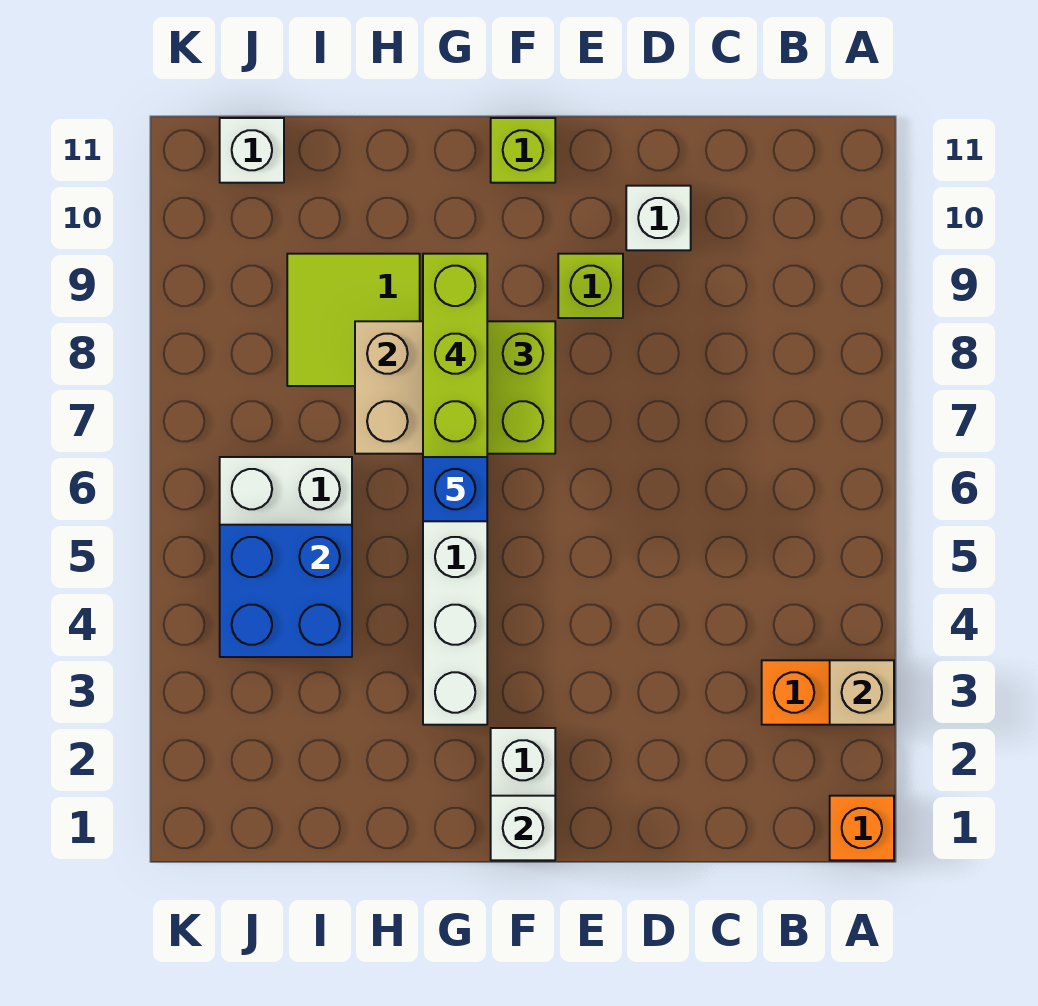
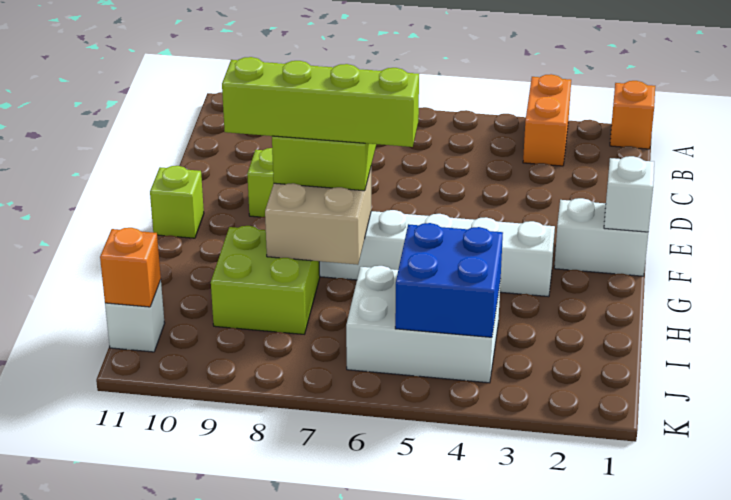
tan 1x1 brick [830,660,894,725] -> none
white 1x1 brick [626,186,691,250] -> none
blue 1x1 brick [423,457,487,521] -> none
lime 2x2 tile [287,254,420,386] -> lime 2x2 brick [211,226,320,334]
none -> orange 1x1 brick [100,228,161,307]

